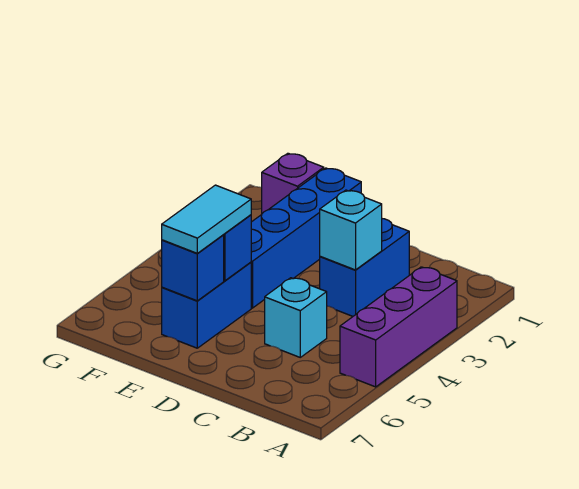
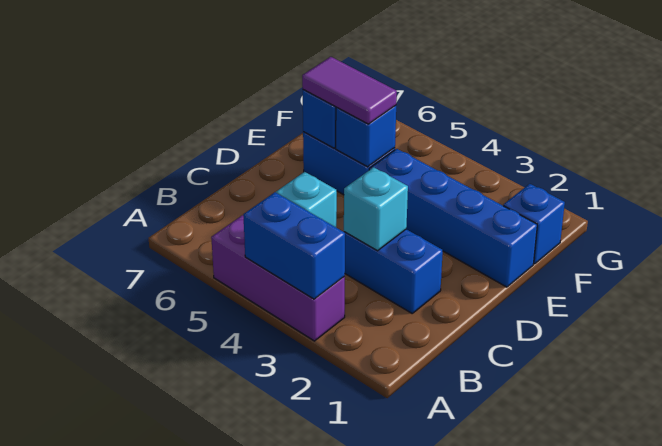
none -> blue 1x2 brick [243,192,345,299]
cyan 1x2 tile [162,185,251,253] -> purple 1x2 tile [302,57,397,124]
purple 1x1 brick [262,153,324,213] -> blue 1x1 brick [503,184,565,264]

